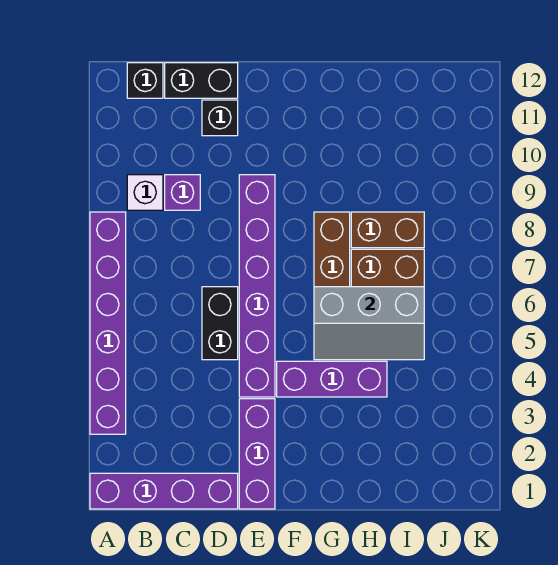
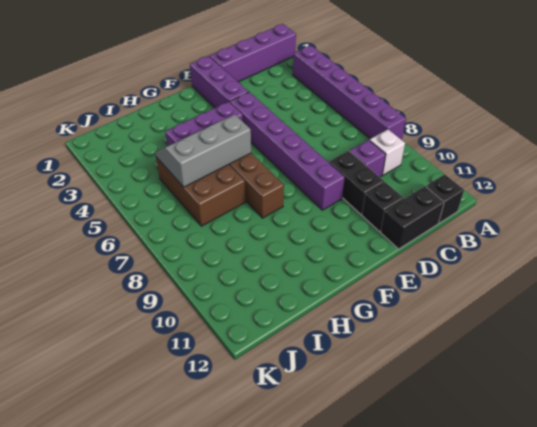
black 1x2 brick [202,287,238,360] -> black 1x2 brick moved to [329,151,384,214]
brown 1x2 brick [351,212,424,248] -> none

